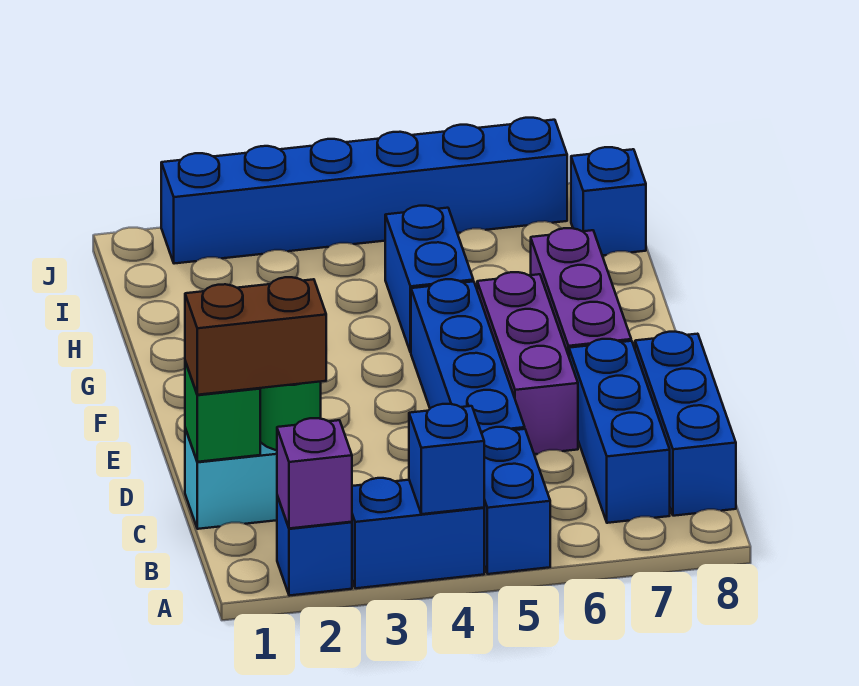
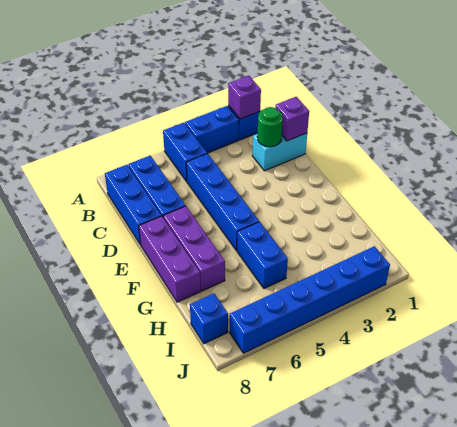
blue 1x1 brick [409,404,484,514] -> none
green 1x1 brick [185,361,260,462] -> purple 1x1 brick [275,97,309,141]
brown 1x2 brick [185,277,326,395] -> none
purple 1x3 brick [477,272,578,454] -> purple 1x3 brick moved to [139,216,201,302]

